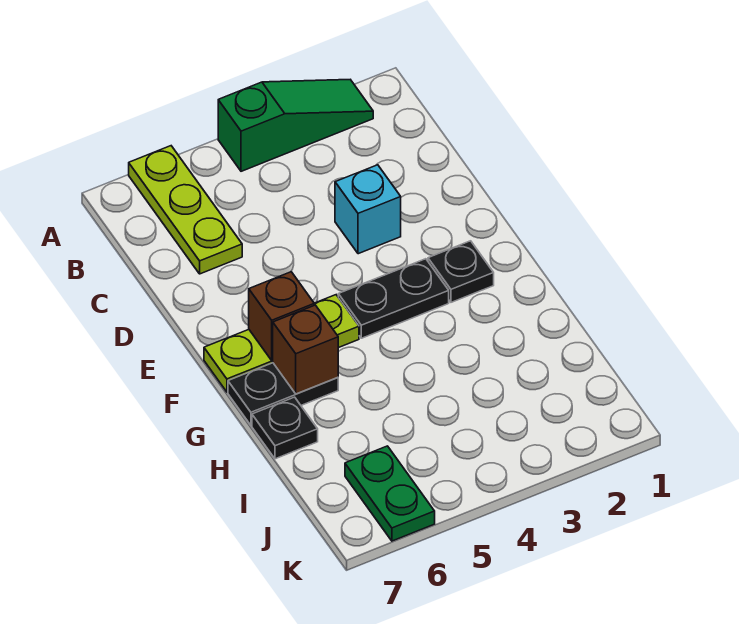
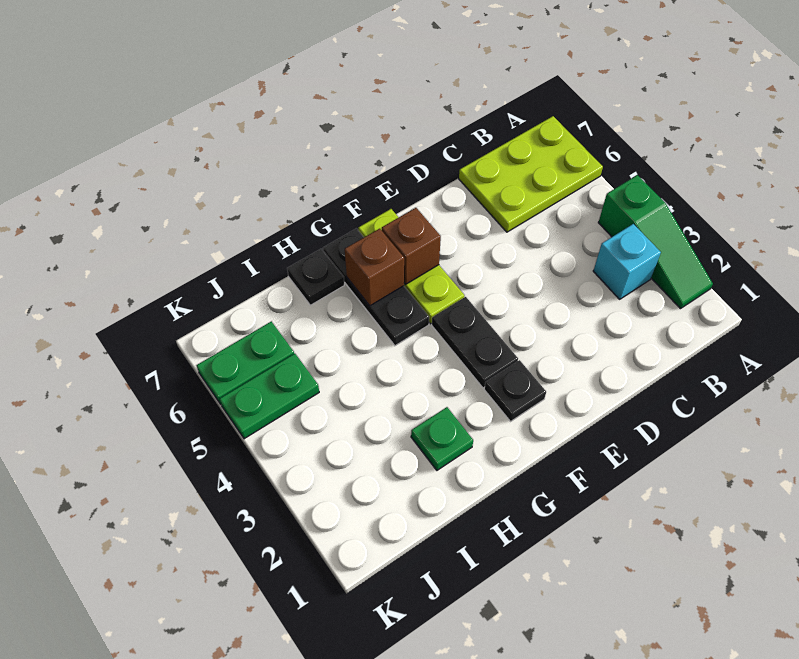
lime 1x3 plate [129,146,242,274] -> lime 2x3 plate [459,116,603,232]
cyan 1x1 brick [335,165,401,254] -> cyan 1x1 brick moved to [593,224,661,299]
black 1x2 plate [228,363,338,425] -> black 1x3 plate [323,229,429,346]
none -> green 1x1 plate [411,407,473,470]
none -> green 1x2 plate [220,354,319,439]

